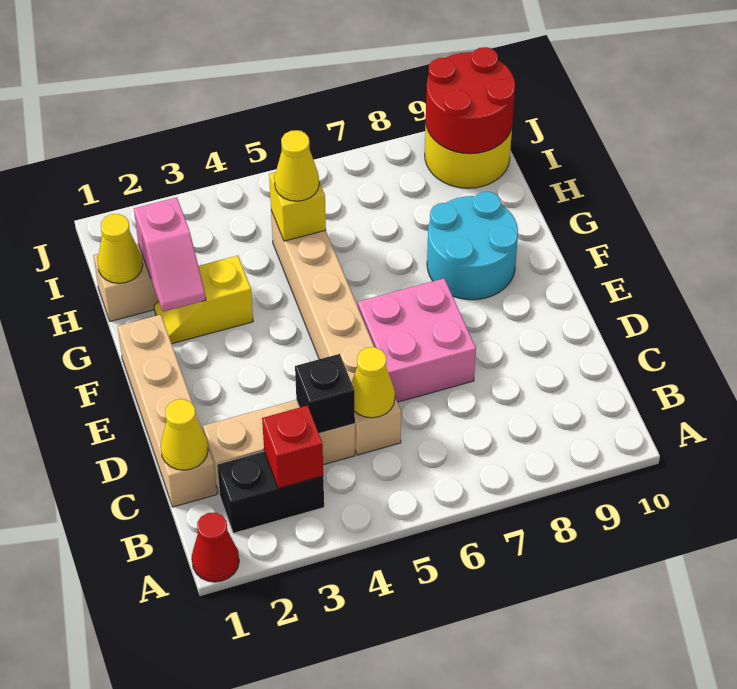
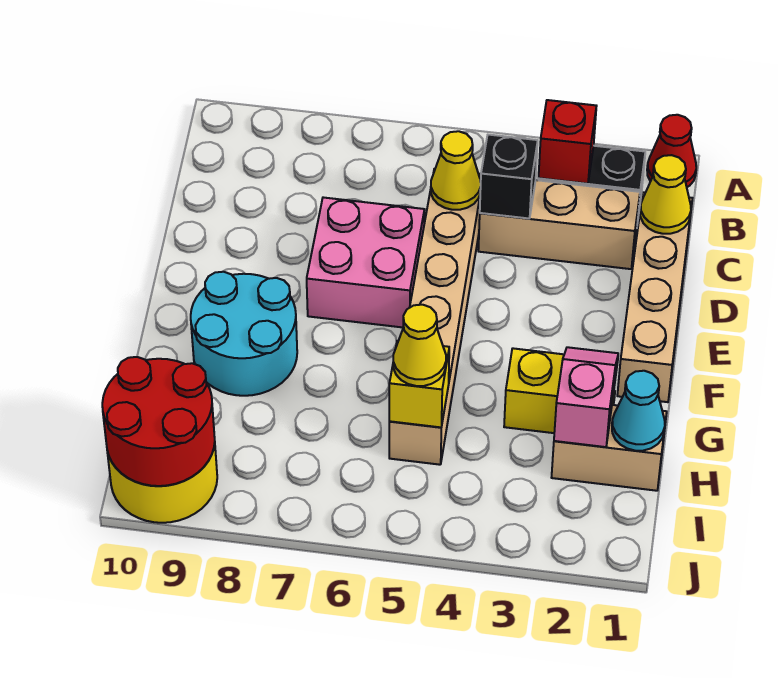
yellow 1x1 cone [97,214,143,283] -> cyan 1x1 cone [612,371,665,451]

